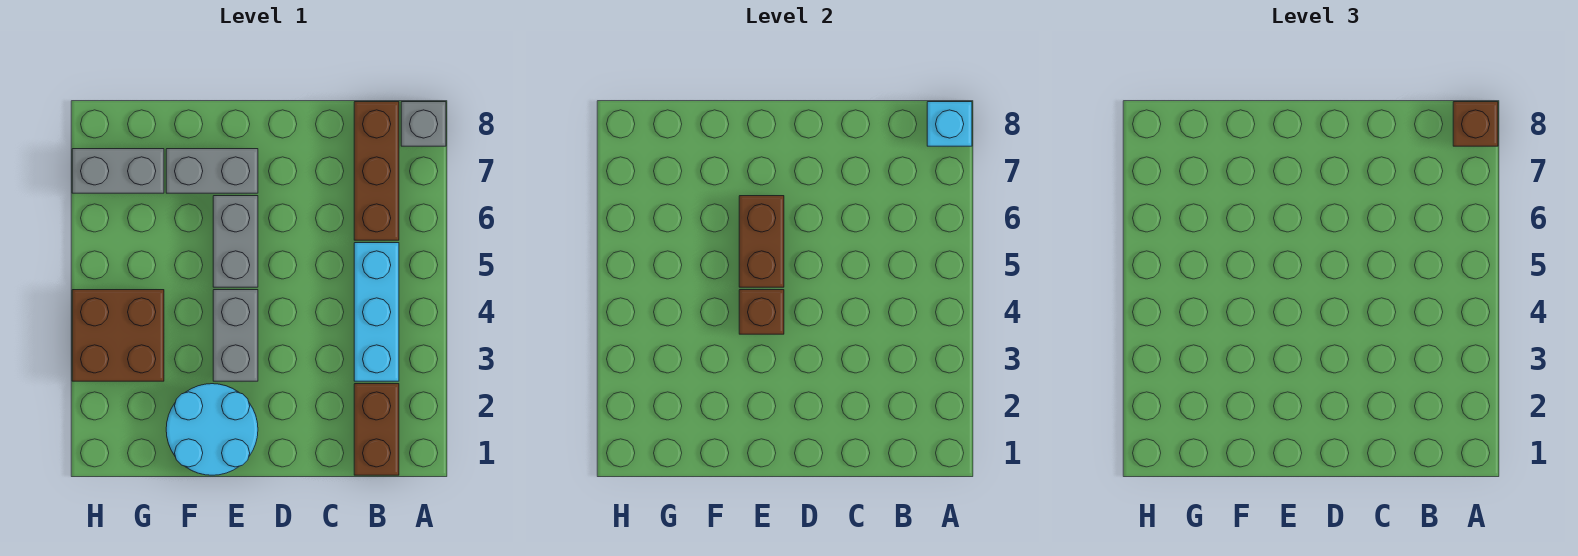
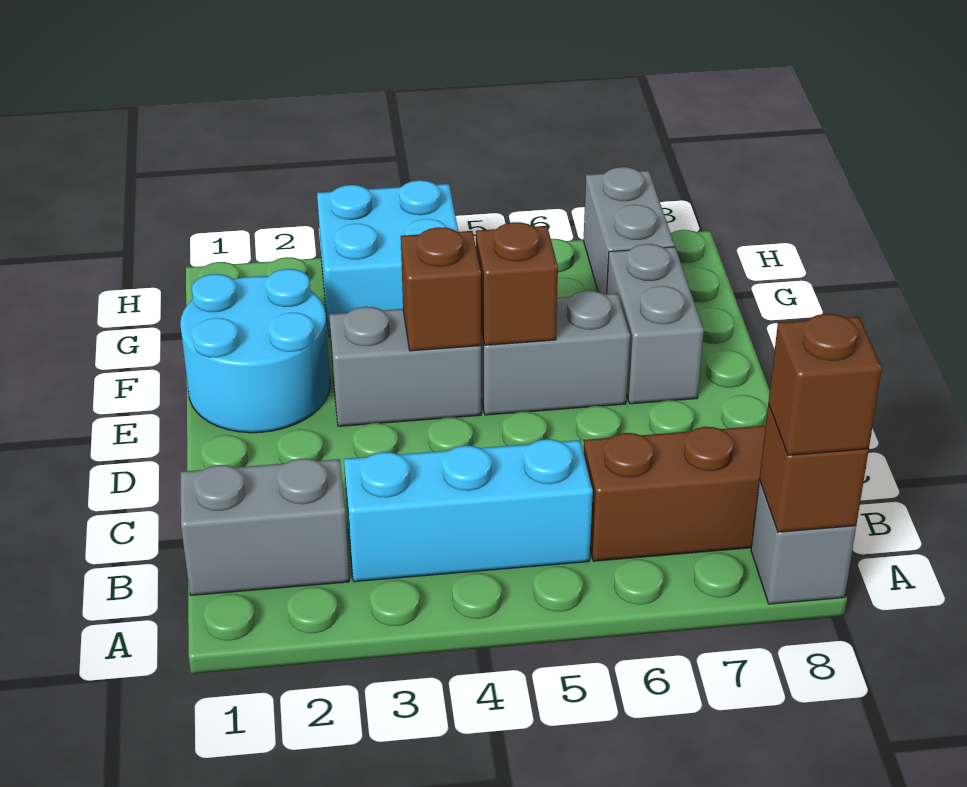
cyan 1x1 brick [927,102,972,146] -> brown 1x1 brick [759,404,869,532]
brown 1x2 brick [354,384,399,475] -> grey 1x2 brick [181,459,349,595]
brown 1x2 brick [739,196,784,287] -> brown 1x1 brick [476,222,558,345]
brown 2x2 brick [72,290,164,381] -> cyan 2x2 brick [317,180,459,337]

